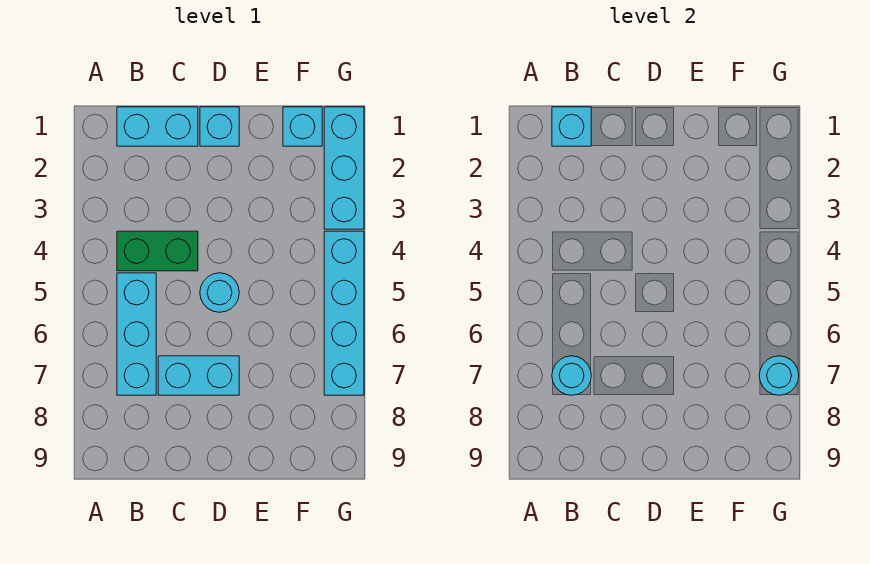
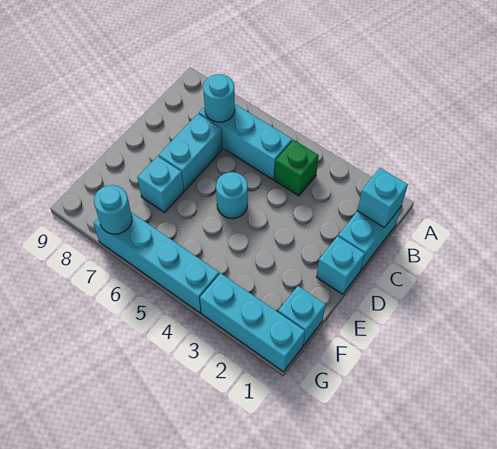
green 1x2 brick [117,231,198,271] -> green 1x1 brick [275,140,319,196]
none -> cyan 1x1 brick [137,156,184,212]

